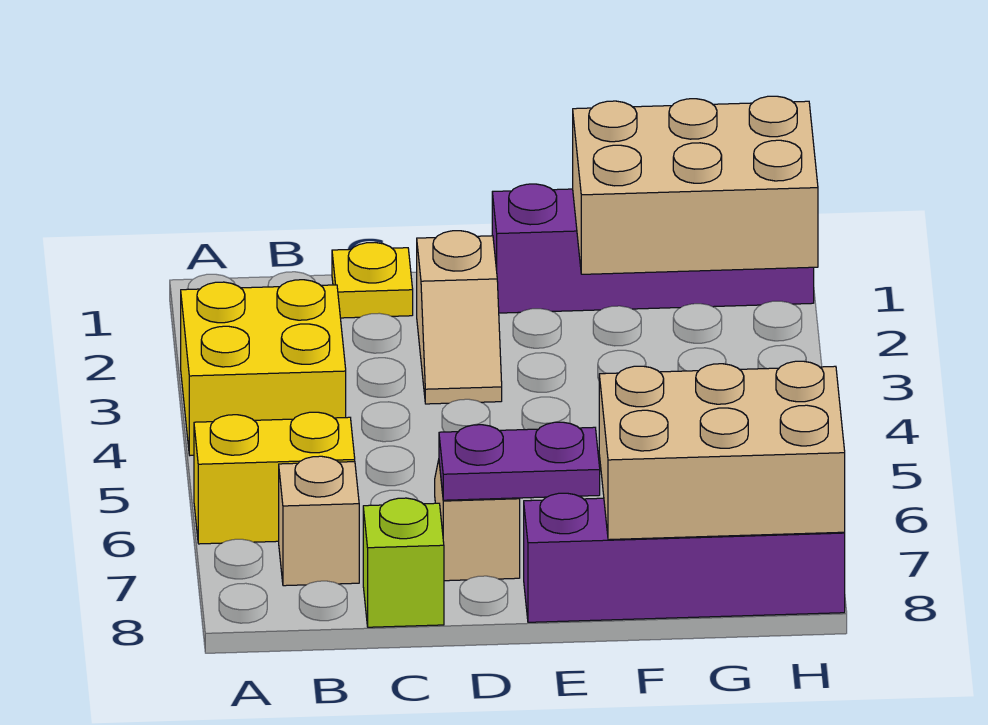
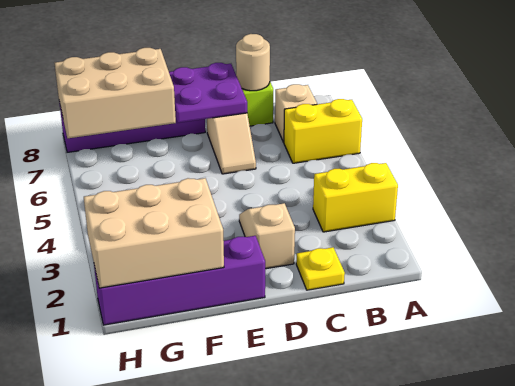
yellow 2x2 brick [181,280,346,455] -> yellow 1x2 brick [313,163,398,232]
none -> tan 1x1 round brick [236,34,270,91]
purple 1x2 plate [439,422,600,500] -> purple 2x2 plate [169,63,247,123]

